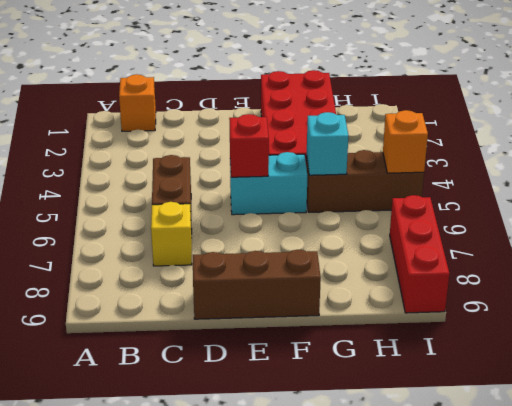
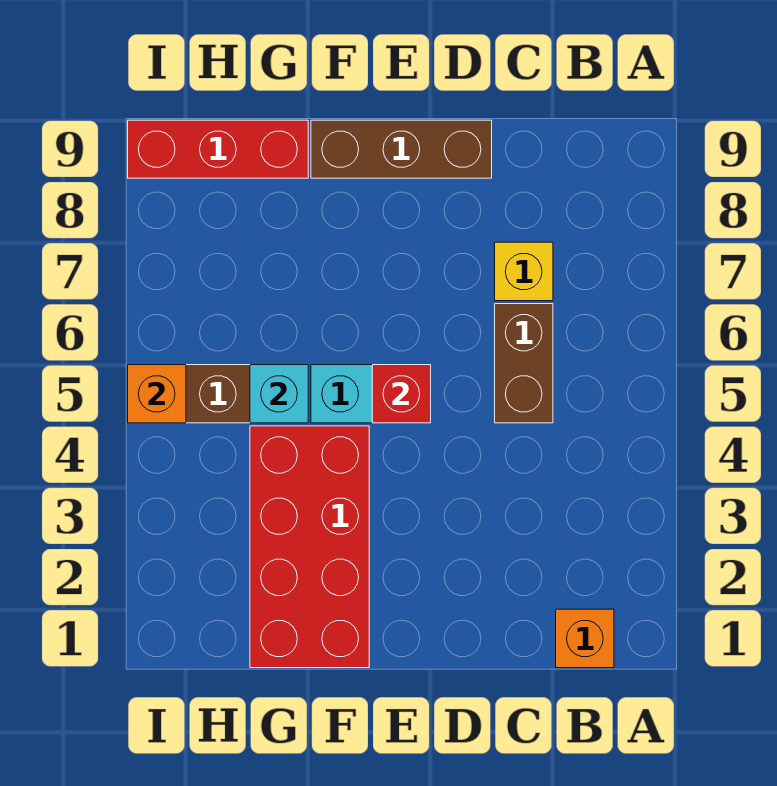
red 1x3 brick [390,195,450,313] -> red 1x3 brick turned to [128,120,308,178]

